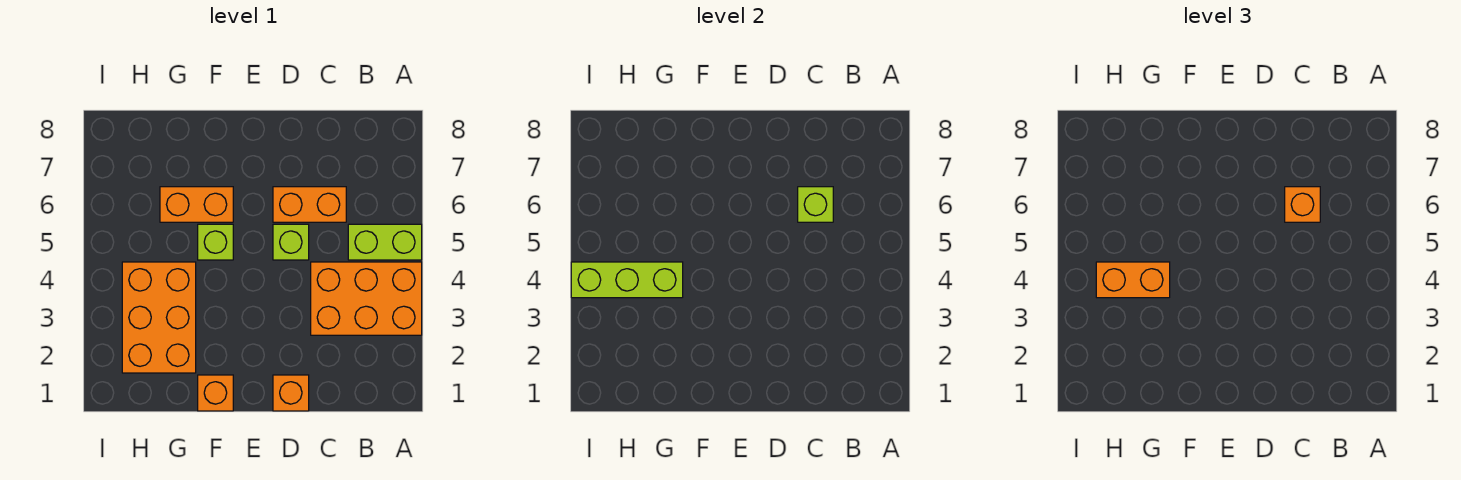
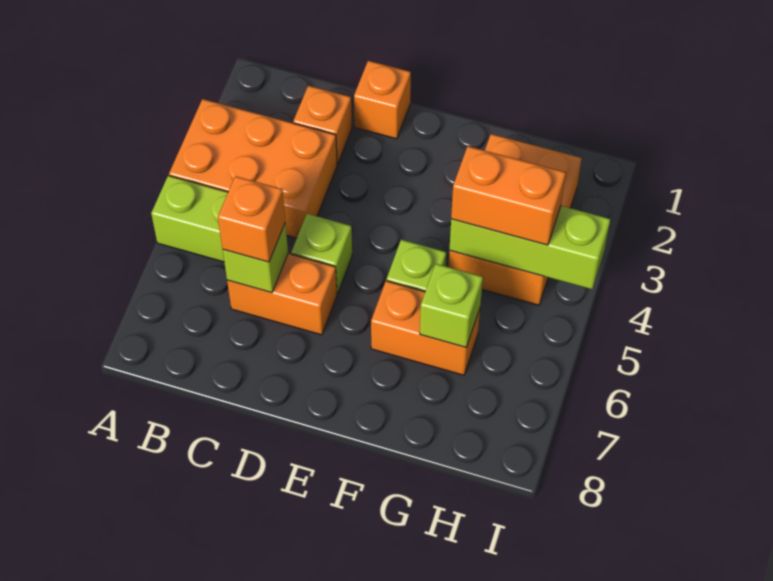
orange 1x1 brick [198,375,233,411] -> orange 1x1 brick moved to [293,86,352,164]
none -> lime 1x1 brick [420,264,483,347]

